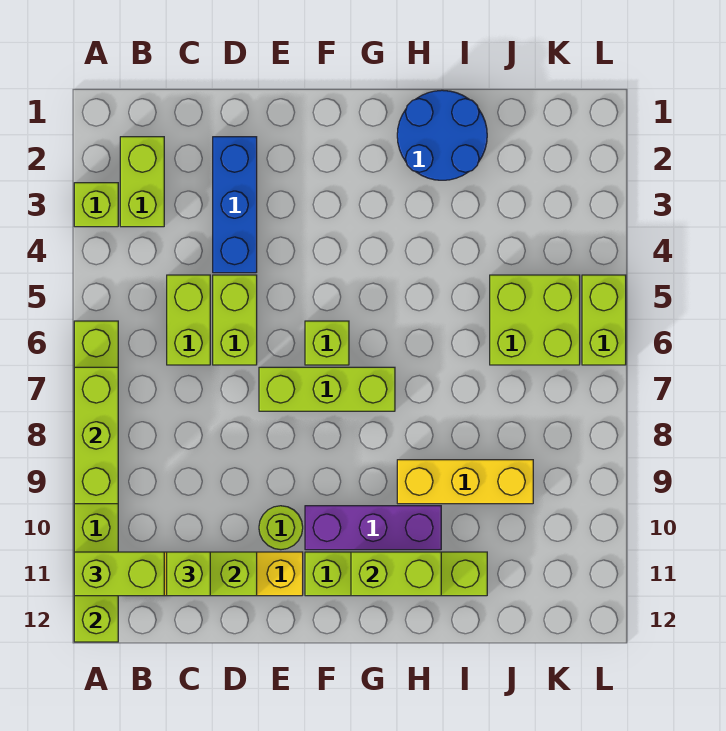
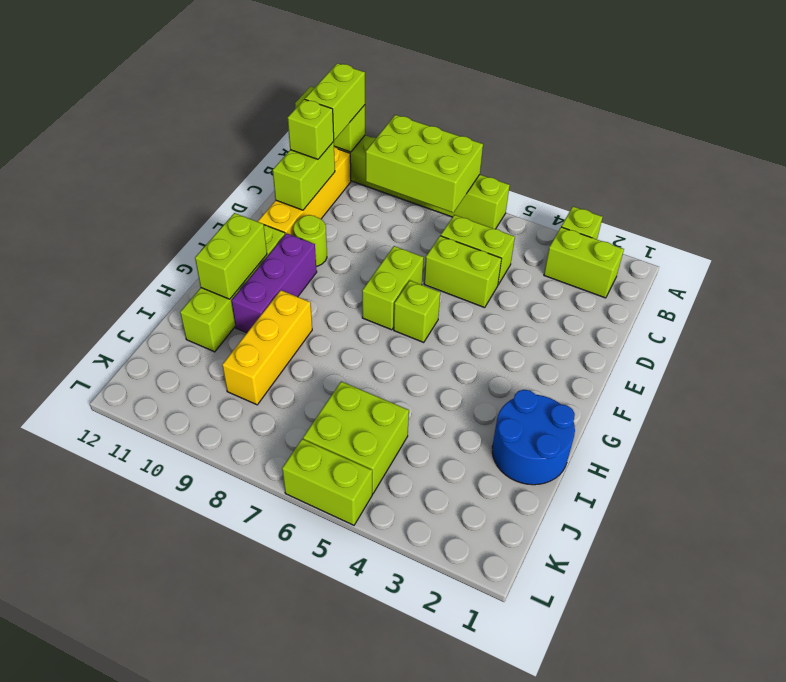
lime 1x3 brick [74,367,118,504] -> lime 2x3 brick [366,115,483,213]
blue 1x3 brick [213,137,257,273] -> none
lime 1x3 brick [259,367,395,411] -> lime 1x2 brick [362,246,424,330]

